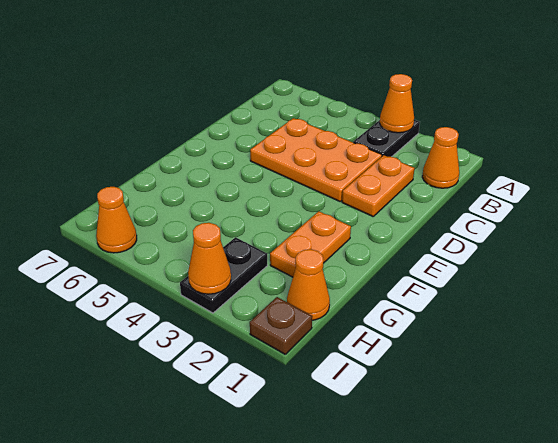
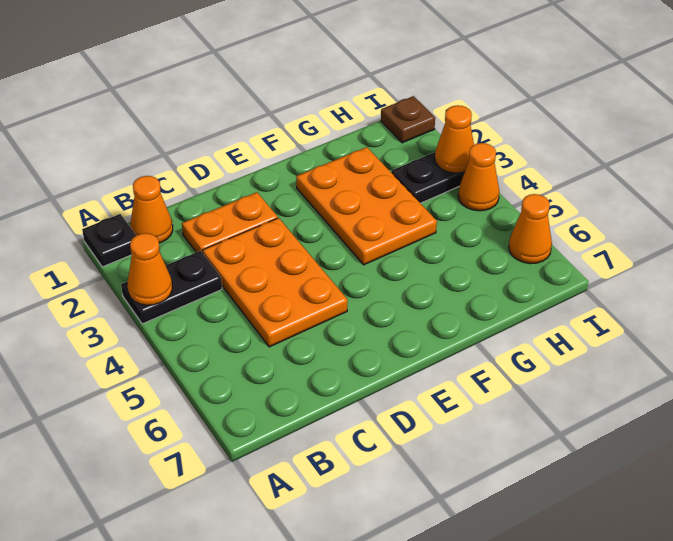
none -> black 1x1 plate [82,214,136,267]
orange 1x2 plate [270,211,351,277] -> orange 2x3 plate [296,147,437,265]
orange 1x1 cone [287,249,330,320] -> orange 1x1 cone moved to [458,143,500,211]

